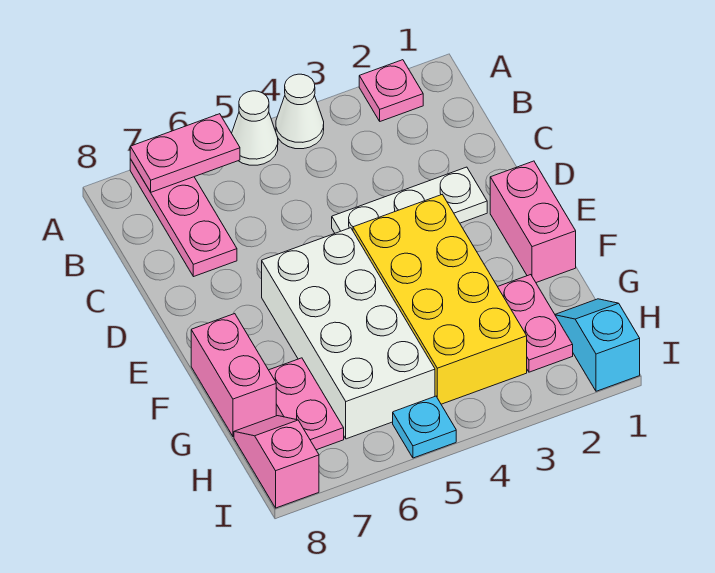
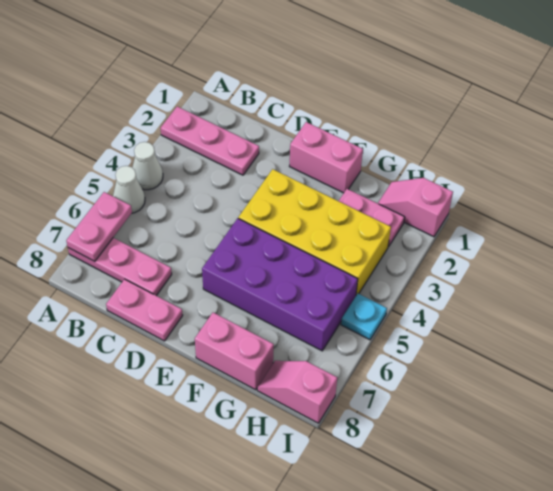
pink 1x1 plate [359,60,423,121] -> pink 1x3 plate [161,106,259,175]
white 1x3 plate [332,167,487,233] -> none
white 2x4 brick [262,228,435,439] -> purple 2x4 brick [202,218,358,351]
pink 1x2 plate [269,358,344,450] -> pink 1x2 plate moved to [106,279,183,341]
cyan 1x2 slope [555,299,640,391] -> pink 1x2 slope [378,178,453,237]

